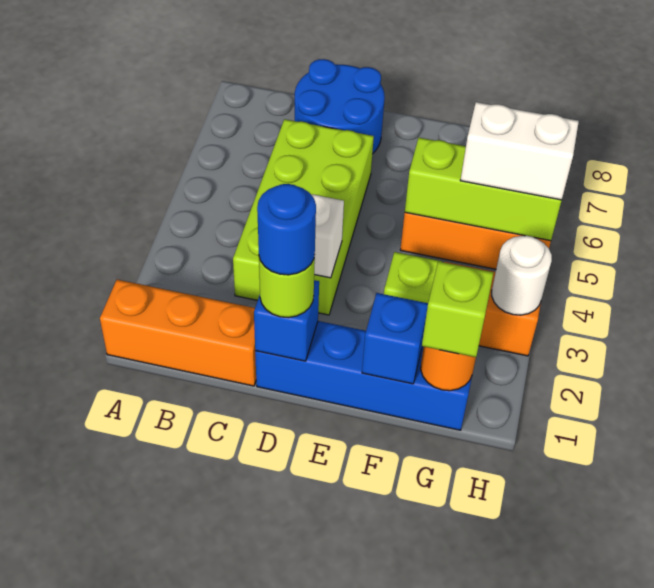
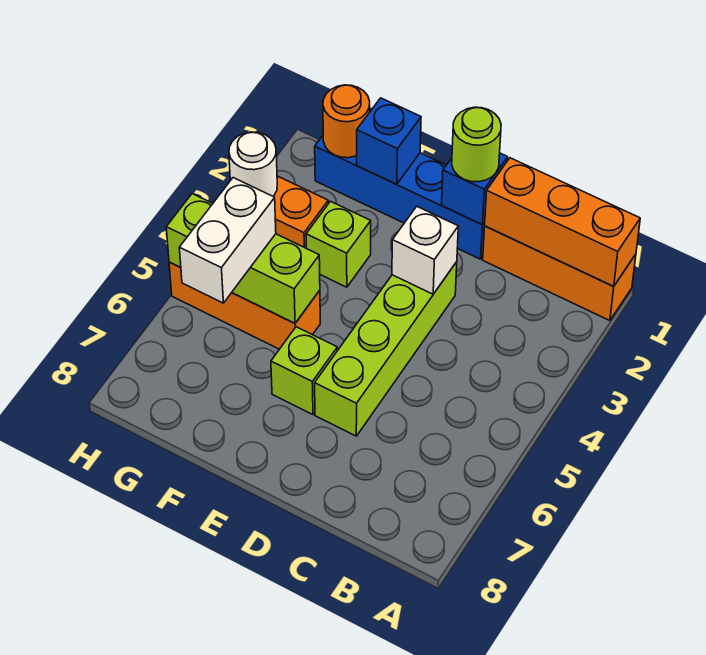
none -> orange 1x3 brick [485,158,640,287]
lime 2x4 brick [233,119,374,315] -> lime 1x4 brick [315,262,457,436]
blue 2x2 round brick [295,59,385,154] -> none
blue 1x1 round brick [257,184,316,275] -> none
lime 1x1 brick [422,261,494,357] -> lime 1x1 brick moved to [271,327,337,414]
white 1x2 brick [460,102,579,200] -> white 1x2 brick turned to [179,178,276,303]

